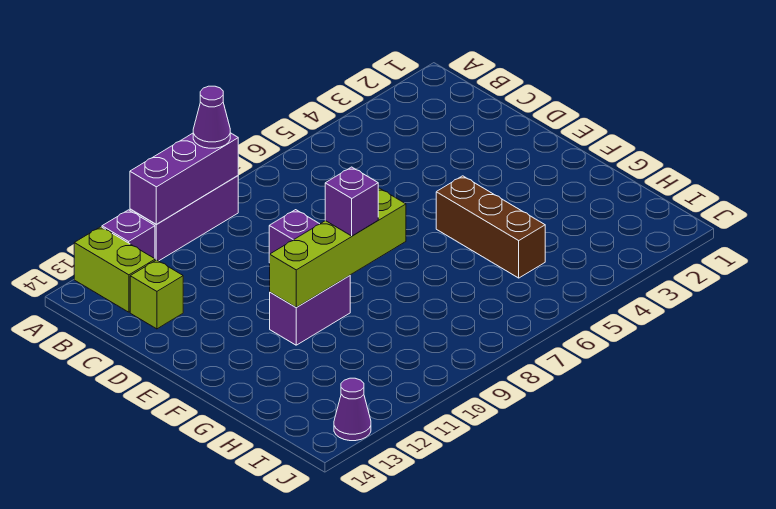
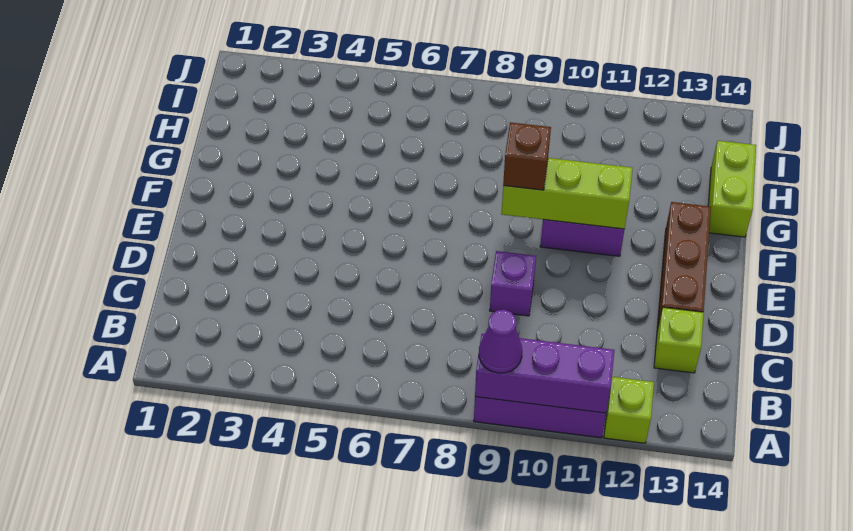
purple 1x1 brick [102,210,155,259] -> lime 1x1 brick [604,377,654,443]
lime 1x2 brick [74,227,155,312] -> lime 1x2 brick moved to [708,141,756,237]
brown 1x3 brick [436,176,545,278] -> brown 1x3 brick moved to [657,202,711,329]
lime 1x4 brick [270,188,406,307] -> lime 1x3 brick [501,158,633,229]
purple 1x1 brick [325,167,378,236] -> brown 1x1 brick [503,122,551,190]
purple 1x1 cone [334,378,371,441] -> none

